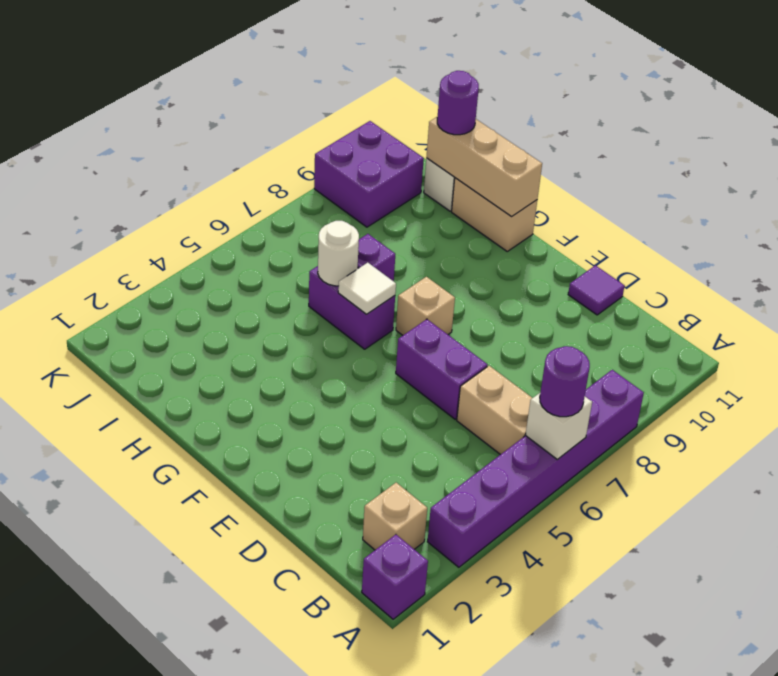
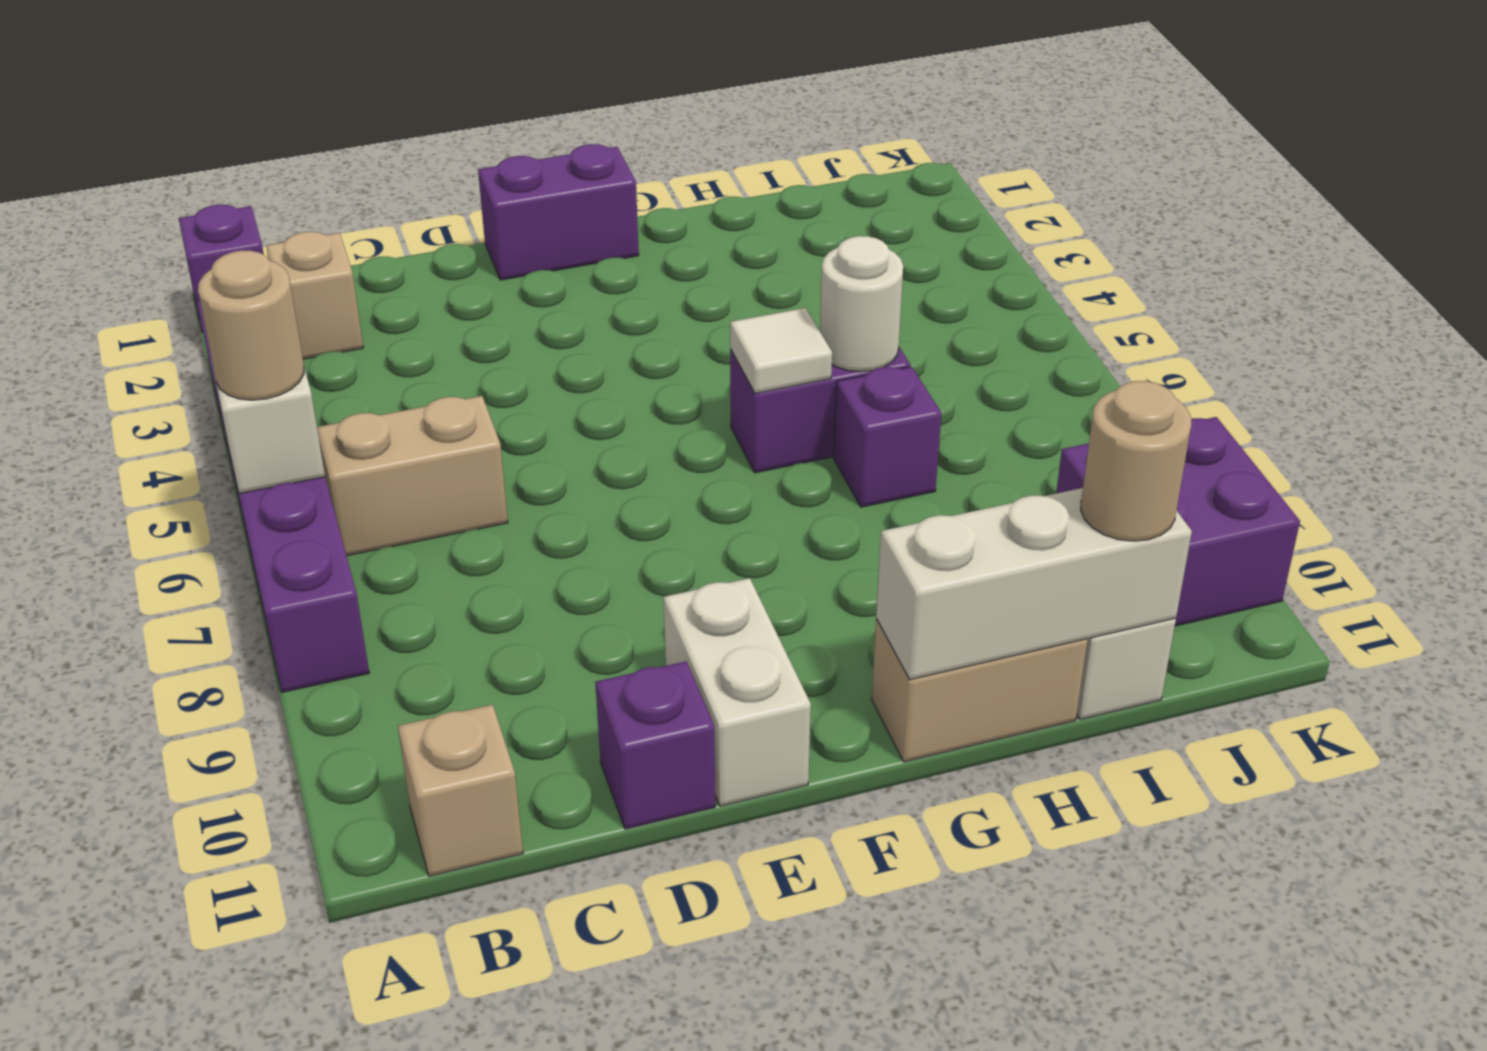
purple 1x1 round brick [540,346,590,417] -> tan 1x1 round brick [198,251,304,400]
purple 1x2 brick [396,319,487,419] -> purple 1x2 brick moved to [478,144,639,280]
purple 1x1 tile [568,265,624,315] -> purple 1x1 brick [595,661,715,829]
none -> white 1x2 brick [663,578,811,806]
tan 1x1 brick [396,277,455,335] -> tan 1x1 brick moved to [398,704,523,876]
tan 1x3 brick [426,117,542,216] -> white 1x3 brick [876,488,1192,680]
purple 1x1 round brick [437,71,479,135] -> tan 1x1 round brick [1081,381,1191,541]

